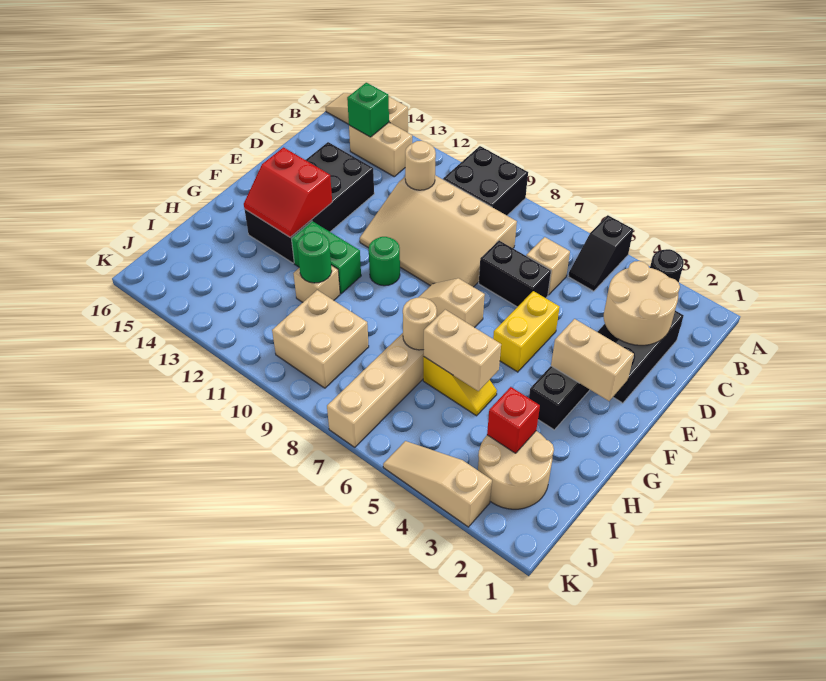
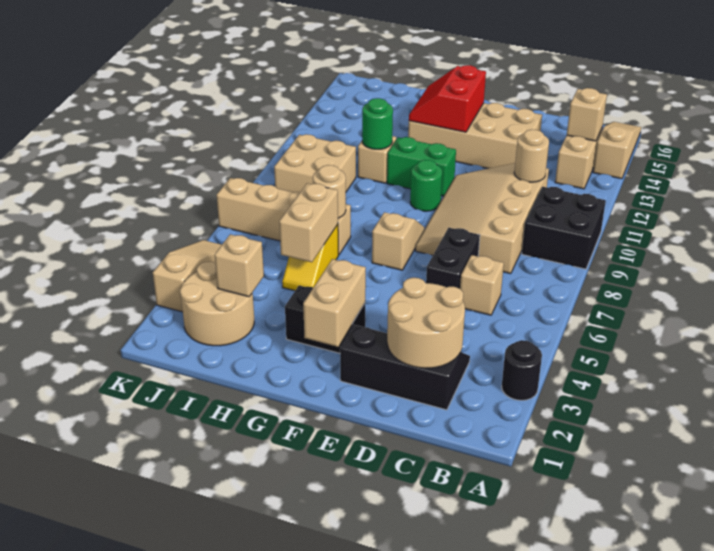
black 1x2 slope [568,215,633,291] -> none
green 1x1 brick [347,83,389,137] -> tan 1x1 brick [567,88,607,141]
black 2x4 brick [244,142,374,263] -> tan 2x4 brick [408,103,542,169]
yellow 1x2 brick [493,291,560,372] -> none
green 1x2 brick [292,221,361,294] -> green 1x2 brick turned to [387,137,456,196]
red 1x1 brick [487,387,540,453] -> tan 1x1 brick [215,234,264,297]

